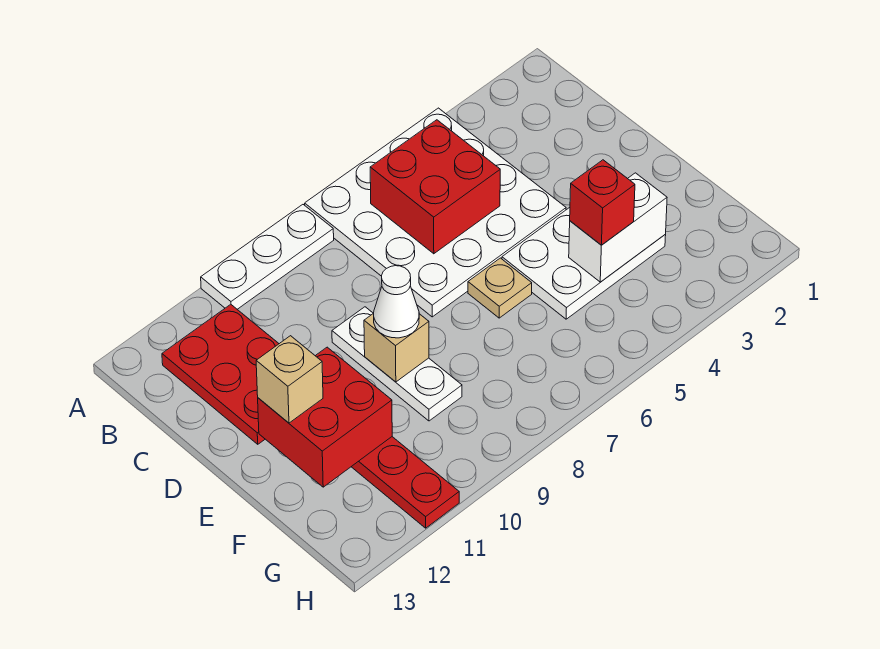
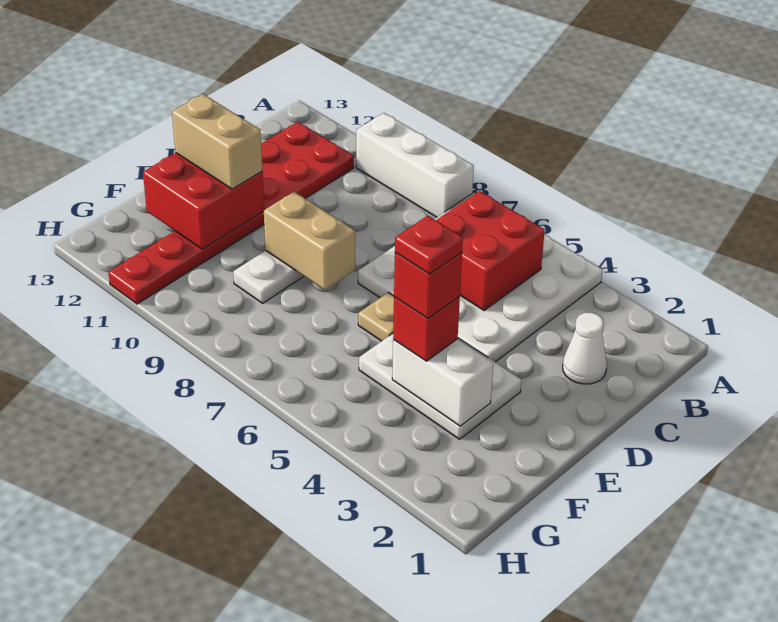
white 1x3 plate [201,205,334,309] -> white 1x3 brick [356,113,474,217]
tan 1x1 brick [364,313,429,382] -> tan 1x2 brick [264,192,355,290]
white 1x1 cone [374,266,419,338] -> white 1x1 cone moved to [563,313,607,384]
tan 1x1 brick [256,336,323,423] -> tan 1x2 brick [172,94,262,189]
none -> red 1x1 brick [394,252,462,319]
none -> red 1x1 plate [395,216,463,274]

